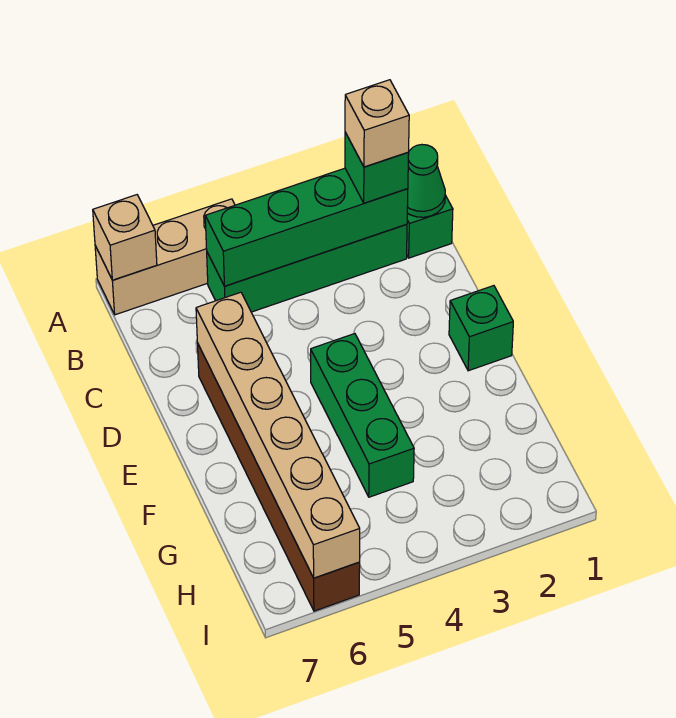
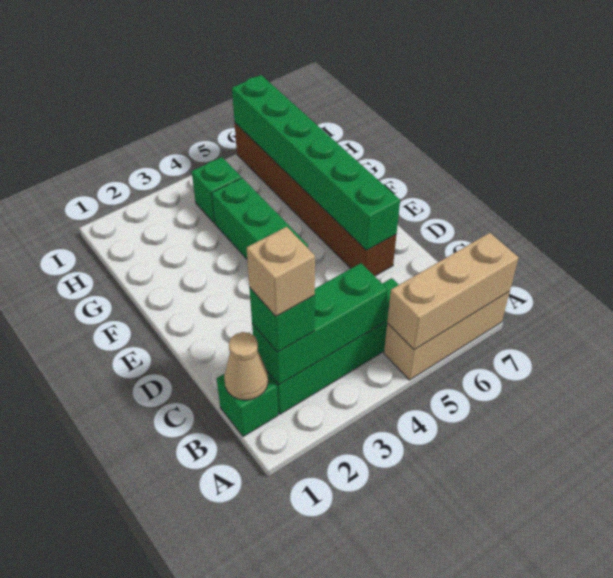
tan 1x1 brick [93,195,157,280] -> tan 1x3 brick [387,233,518,350]
green 1x1 cone [407,145,445,217] -> tan 1x1 cone [224,332,268,400]
green 1x4 brick [205,168,408,286] -> green 1x3 brick [252,263,388,385]
tan 1x6 brick [196,292,360,578] -> green 1x6 brick [232,75,400,250]
green 1x1 brick [449,286,513,371] -> green 1x1 brick moved to [192,157,241,223]

